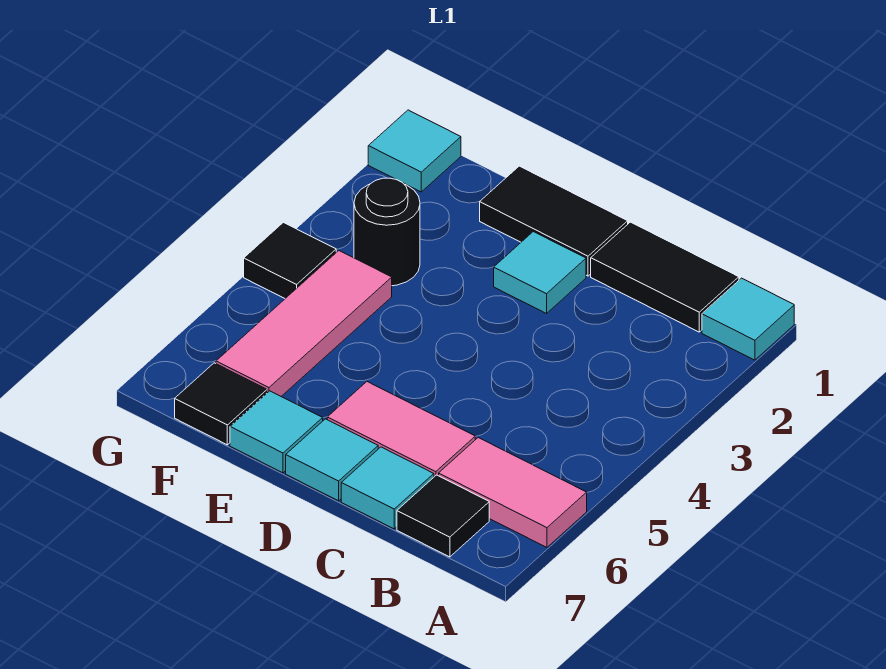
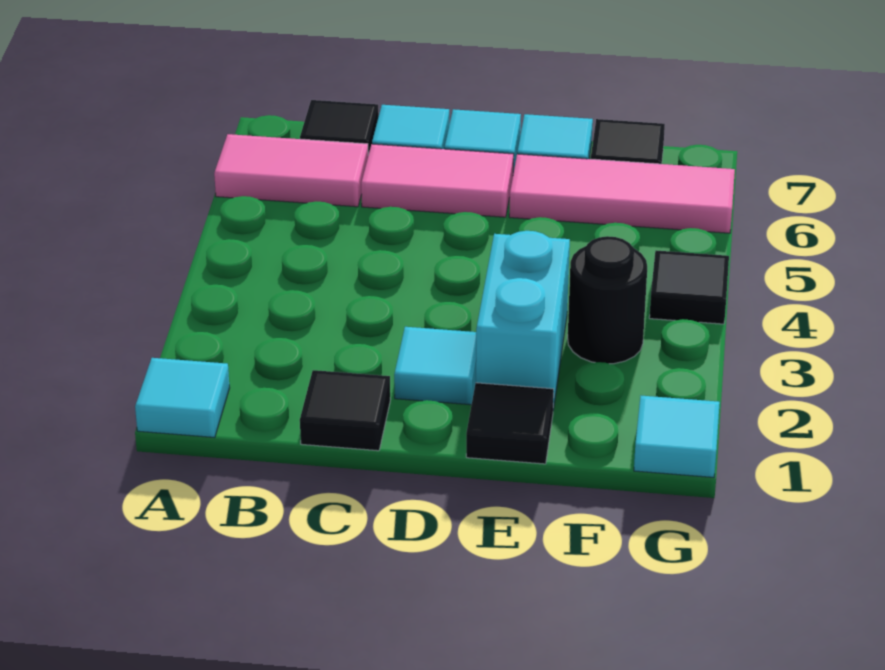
black 1x2 tile [591,222,739,332] -> black 1x1 tile [300,370,390,451]
black 1x2 tile [480,166,628,276] -> black 1x1 tile [466,383,554,464]
none -> cyan 1x2 brick [476,231,570,410]
pink 1x3 tile [216,251,392,396] -> pink 1x3 tile turned to [509,154,735,233]

